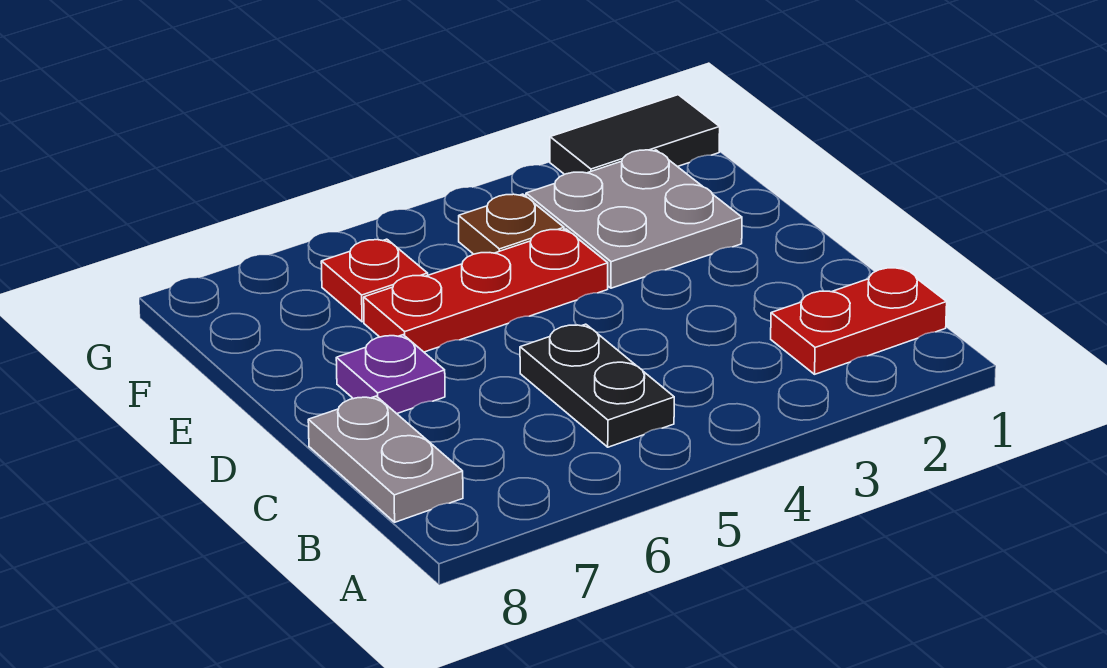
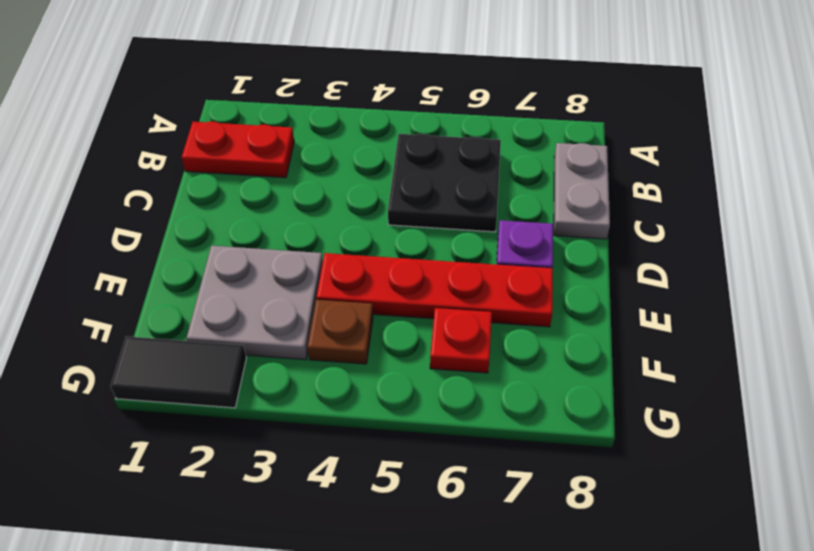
black 1x2 plate [520,324,674,447] -> black 2x2 plate [388,134,501,232]
red 1x3 plate [364,229,608,352] -> red 1x4 plate [316,253,553,327]

